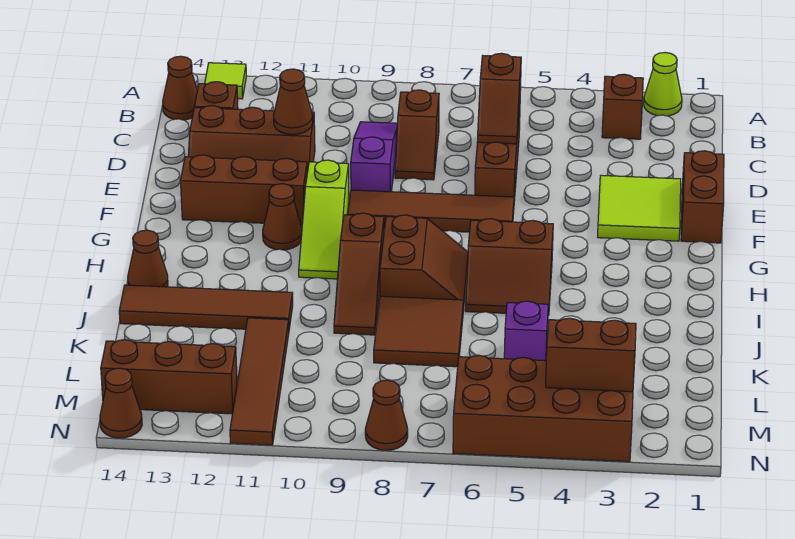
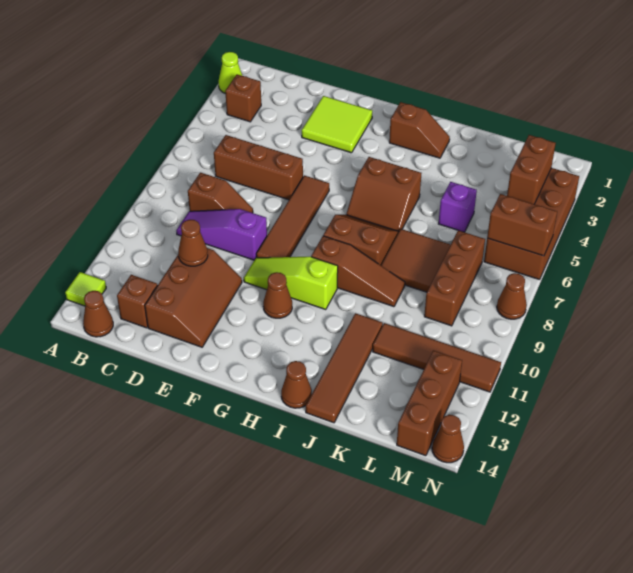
brown 1x2 slope [477,53,521,144] -> brown 1x2 slope moved to [389,102,450,158]
brown 1x2 brick [681,151,724,243] -> brown 1x2 brick moved to [487,194,557,256]
lime 1x3 slope [299,160,349,279] -> lime 1x3 slope turned to [244,257,338,310]
brown 1x3 brick [181,155,307,225] -> brown 1x3 brick moved to [424,230,485,326]
brown 2x2 slope [465,219,553,315] -> brown 2x2 slope turned to [346,157,421,232]

